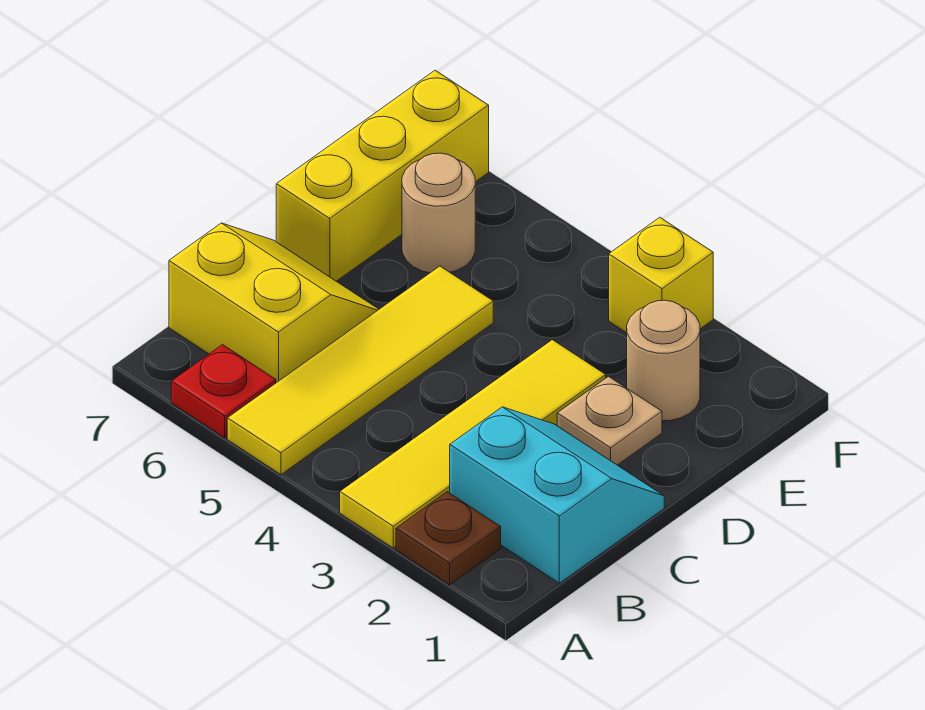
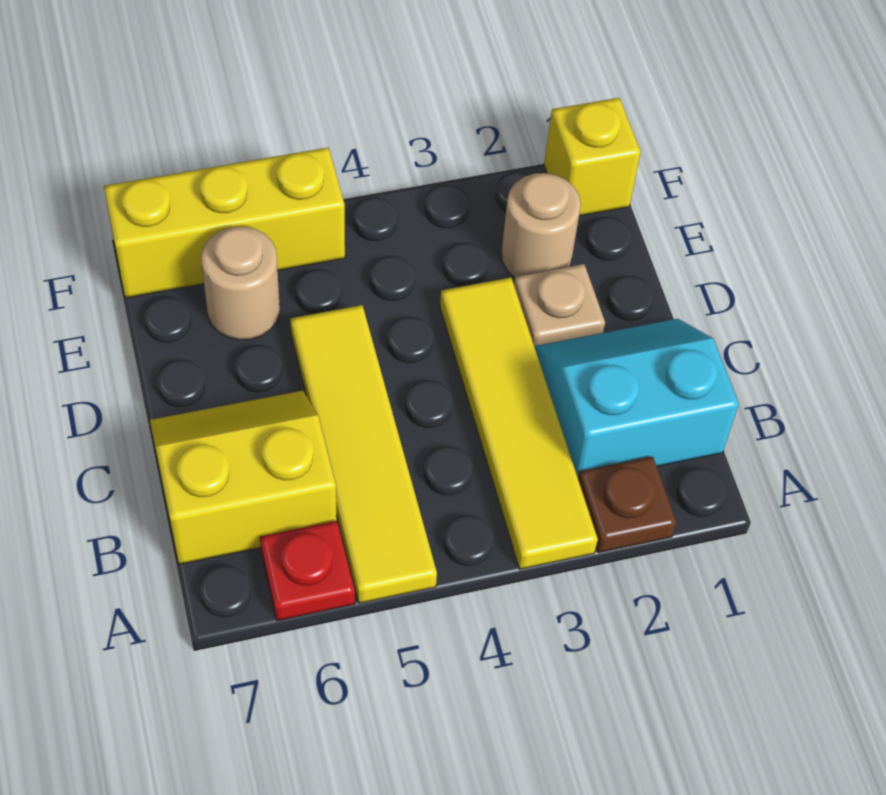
yellow 1x3 brick [276,70,489,281] -> yellow 1x3 brick turned to [104,148,345,298]
yellow 1x1 brick [609,217,713,333] -> yellow 1x1 brick moved to [544,98,641,216]

